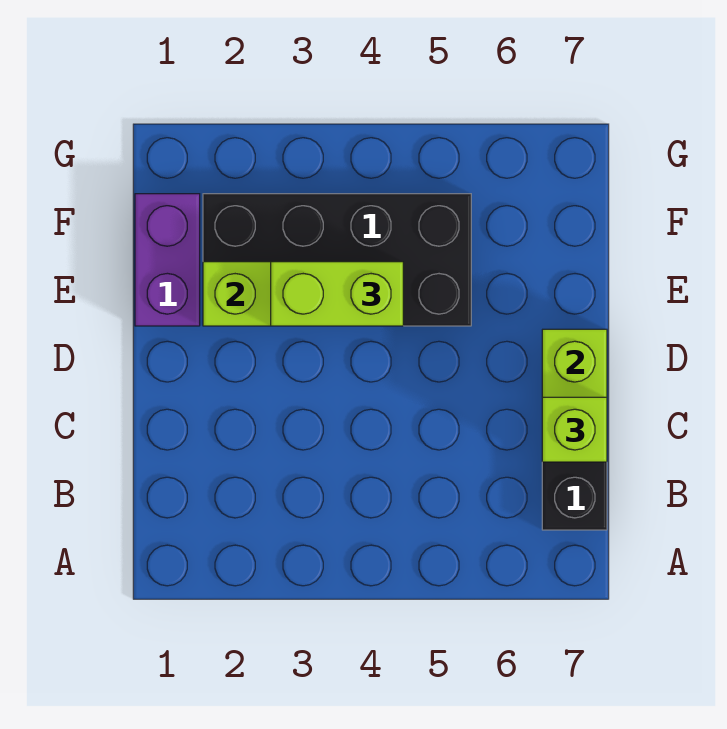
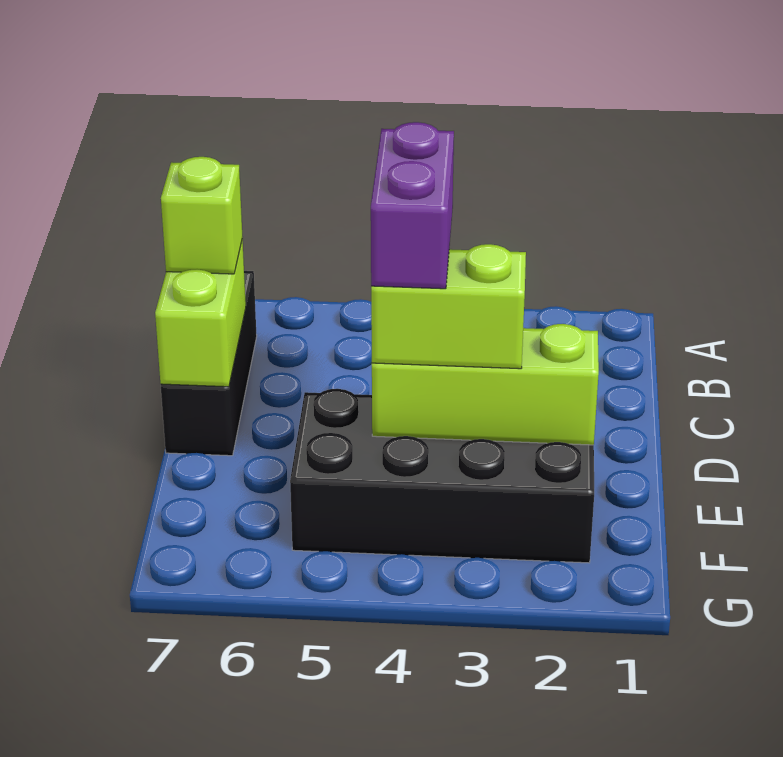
purple 1x2 brick [135,194,200,326] -> purple 1x2 brick moved to [371,122,454,289]

